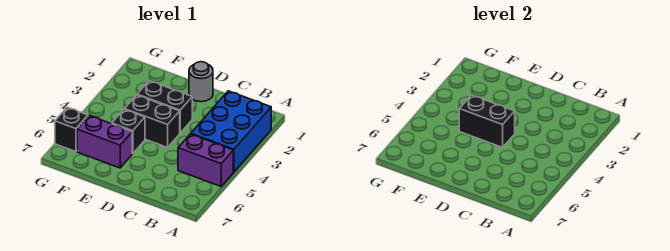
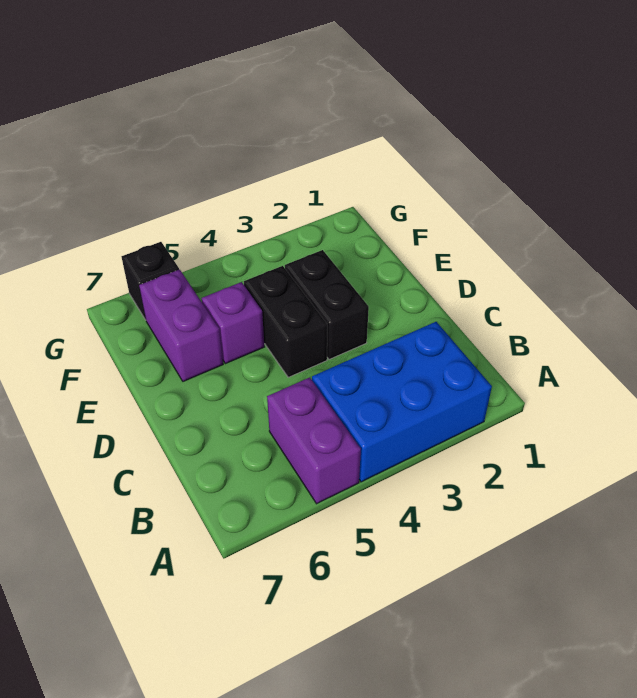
grey 1x1 round brick [189,62,213,102] -> none
black 1x2 brick [459,95,515,147] -> none
black 1x1 brick [112,110,145,154] -> purple 1x1 brick [202,282,264,364]

